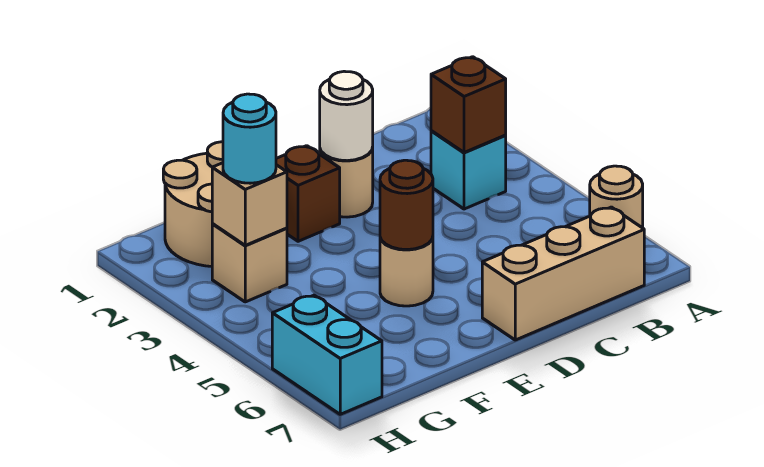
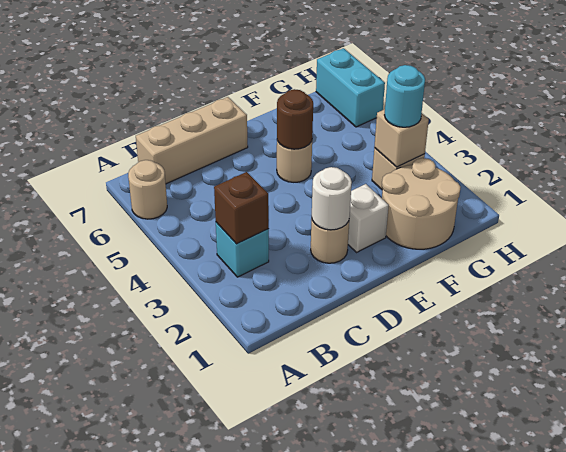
brown 1x1 brick [276,146,340,241] -> white 1x1 brick [348,184,389,253]

